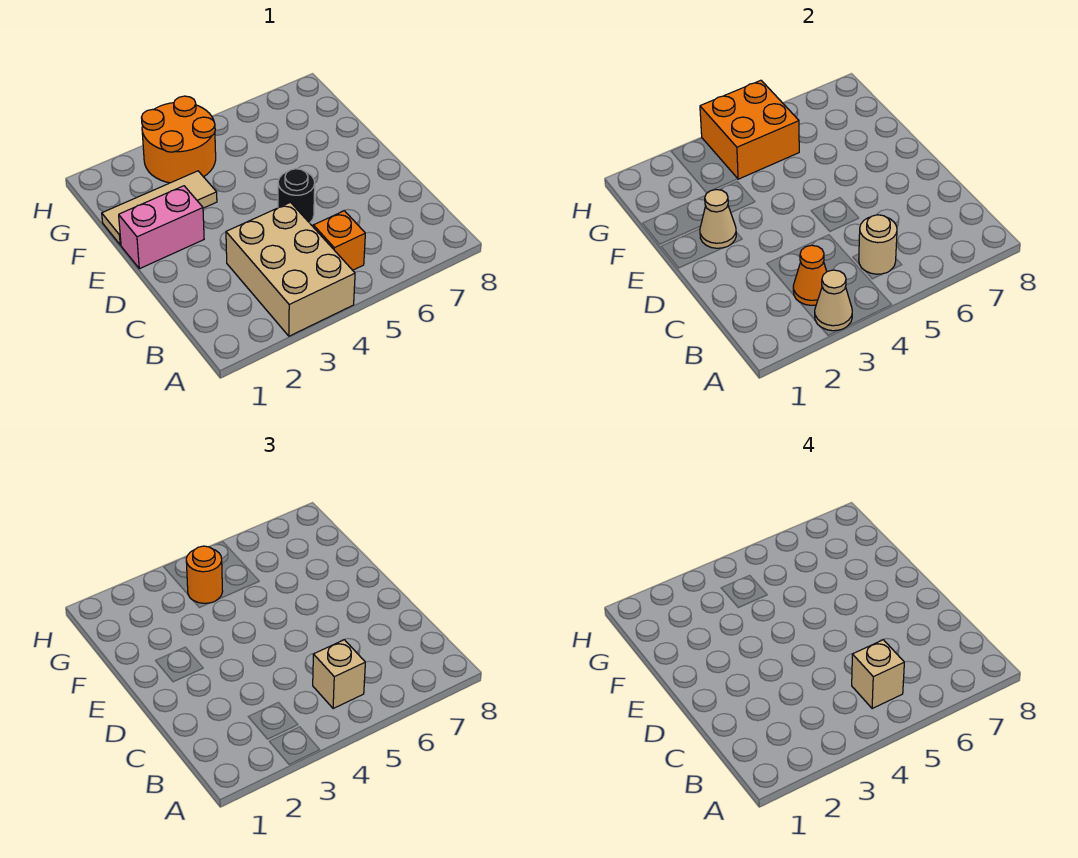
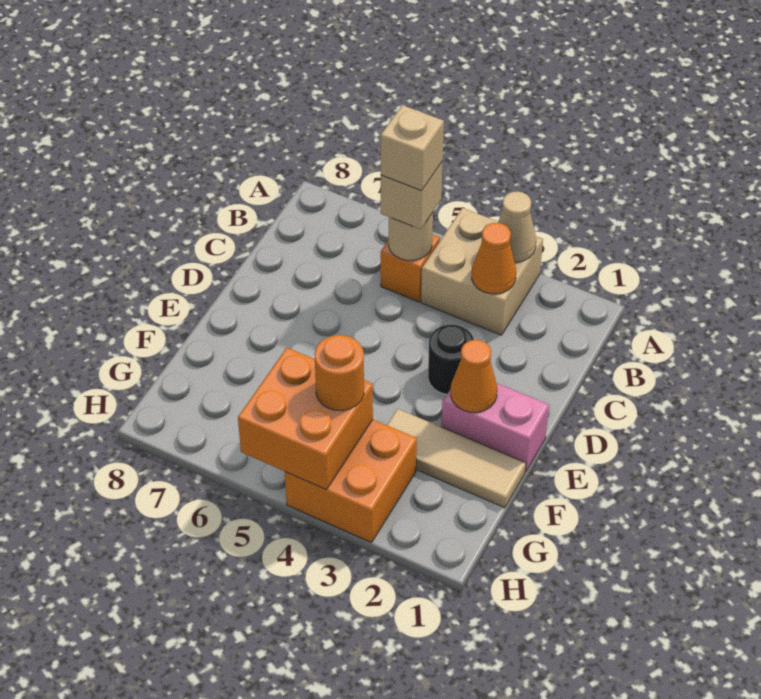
tan 2x3 brick [226,202,355,336] -> tan 2x2 brick [421,208,543,335]
black 1x1 round brick [278,169,315,223] -> black 1x1 round brick moved to [428,325,474,394]
tan 1x1 cone [700,190,736,248] -> orange 1x1 cone [451,340,497,412]
orange 2x2 round brick [141,96,216,183] -> orange 2x2 brick [285,420,417,543]

